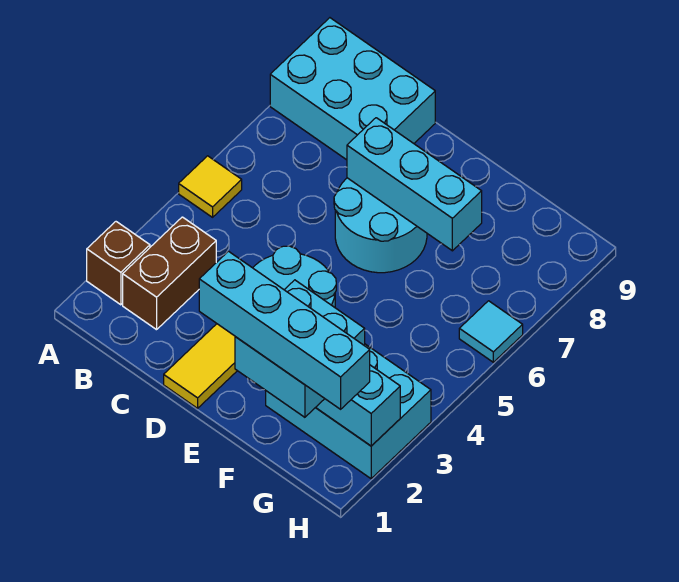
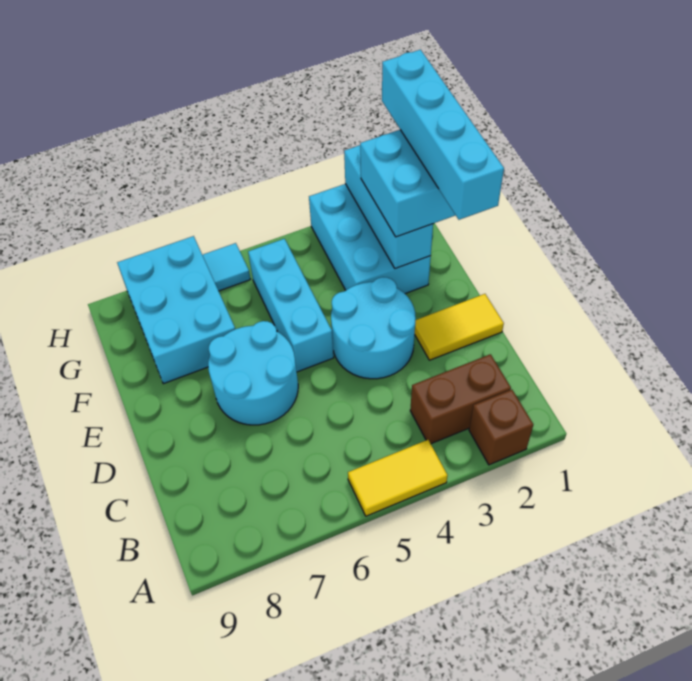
yellow 1x1 tile [179,156,242,217] -> yellow 1x2 tile [348,440,448,516]
cyan 2x3 brick [270,18,435,160] -> cyan 2x3 brick moved to [117,236,235,384]
cyan 1x3 brick [347,118,482,251] -> cyan 1x3 brick moved to [248,239,334,372]

